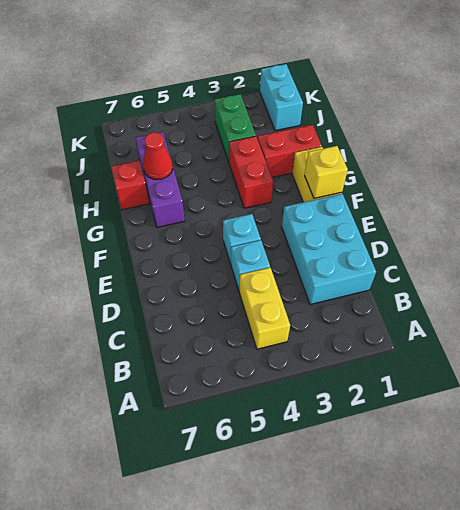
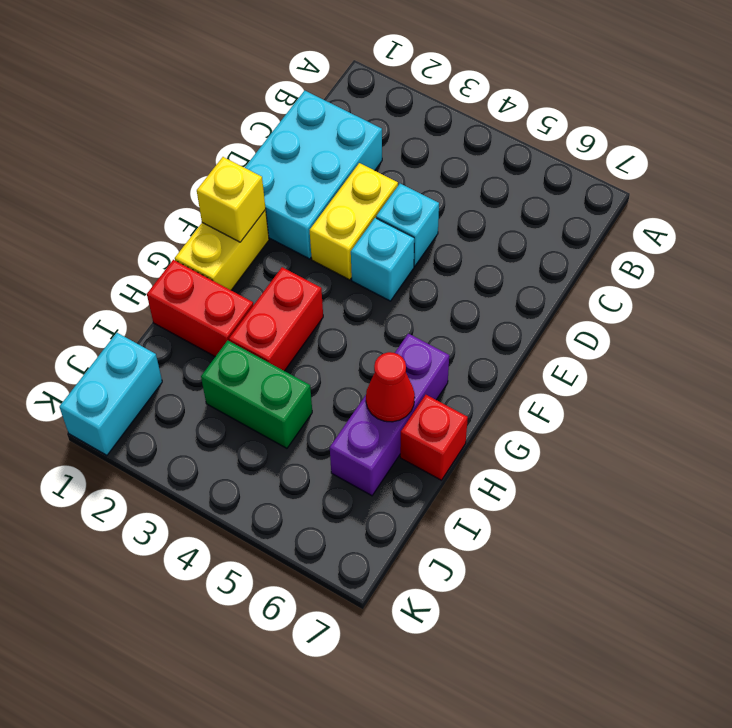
yellow 1x2 brick [239,267,290,349] -> yellow 1x2 brick moved to [310,163,398,280]
green 1x2 brick [214,94,256,162] -> green 1x2 brick turned to [201,340,312,448]

